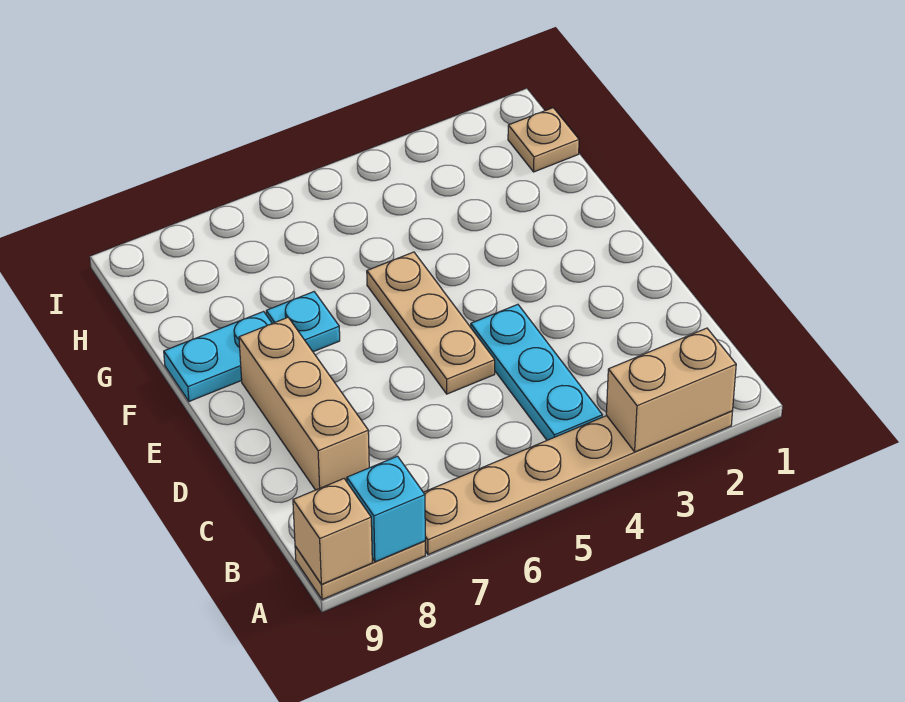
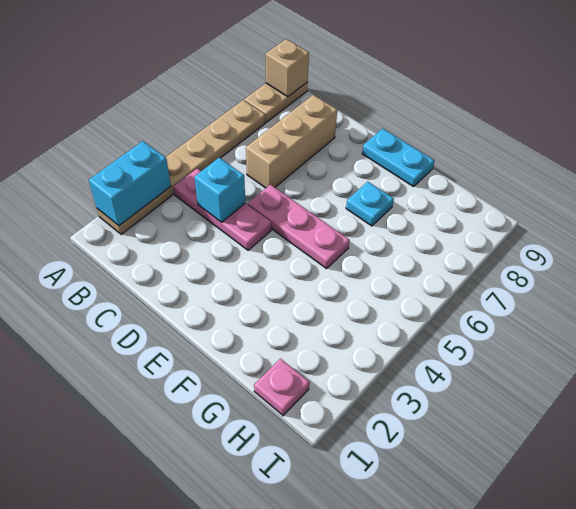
tan 1x2 brick [606,328,736,452] -> cyan 1x2 brick [89,141,171,226]
cyan 1x1 brick [347,456,425,562] -> cyan 1x1 brick moved to [194,158,245,222]
cyan 1x3 plate [471,304,602,440] -> pink 1x3 plate [173,169,271,250]
tan 1x3 brick [239,317,369,490] -> tan 1x3 brick turned to [246,95,337,188]
tan 1x3 plate [367,252,495,394] -> pink 1x3 plate [248,184,350,269]
cyan 1x2 plate [164,312,272,401] -> cyan 1x2 plate turned to [362,129,435,187]
tan 1x1 plate [508,108,579,172] -> pink 1x1 plate [254,359,310,416]

